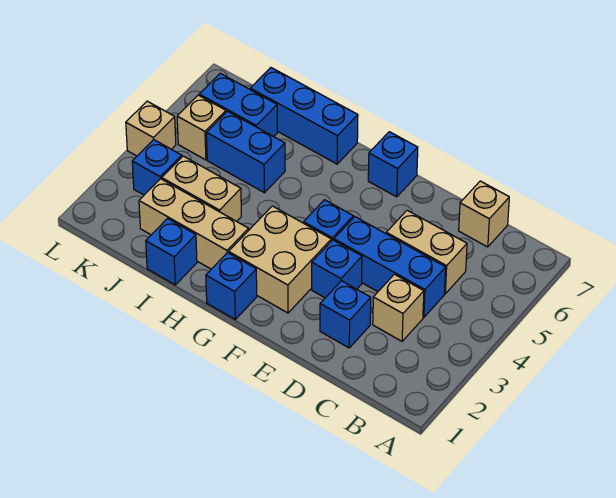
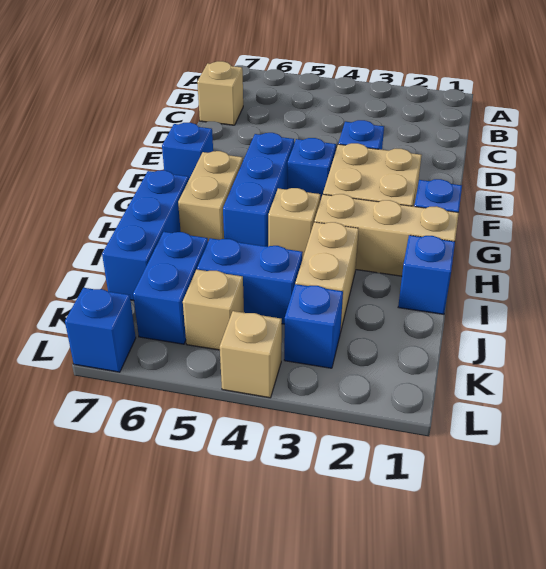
tan 1x1 brick [373,274,424,341] -> tan 1x1 brick moved to [268,188,320,259]
blue 1x3 brick [334,217,446,317] -> blue 1x3 brick moved to [223,133,294,247]
tan 1x2 brick [386,210,467,294] -> tan 1x2 brick moved to [178,151,243,241]
blue 1x1 brick [320,281,371,348] -> blue 1x1 brick moved to [65,288,136,372]
tan 1x3 brick [139,179,249,269] -> tan 1x3 brick turned to [314,194,459,276]
blue 1x2 brick [206,111,285,193] -> blue 1x2 brick turned to [197,238,303,324]

